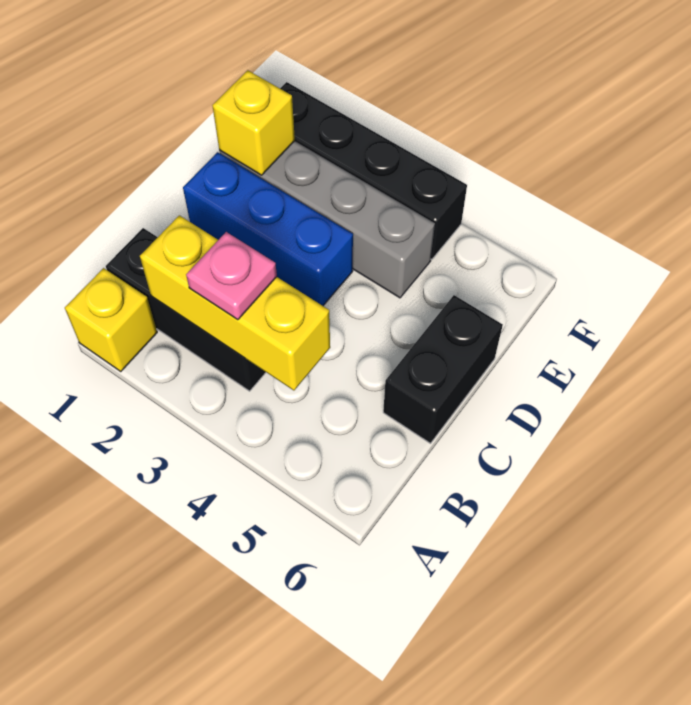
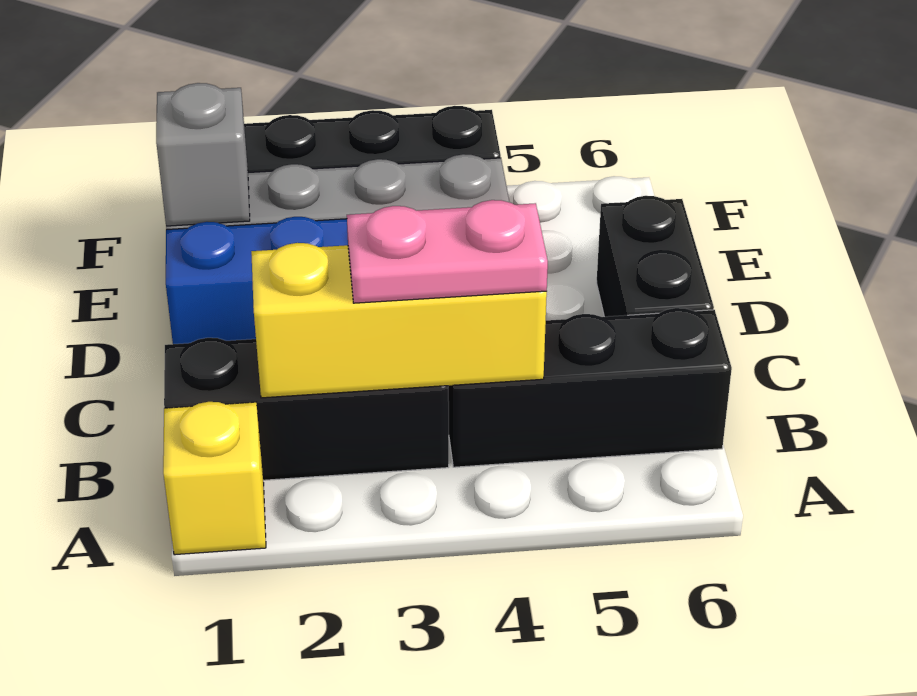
pink 1x1 plate [186,232,277,320] -> pink 1x2 plate [347,200,548,303]
none -> black 1x3 brick [448,308,732,467]
yellow 1x1 brick [212,70,295,175] -> grey 1x1 brick [156,83,250,226]

